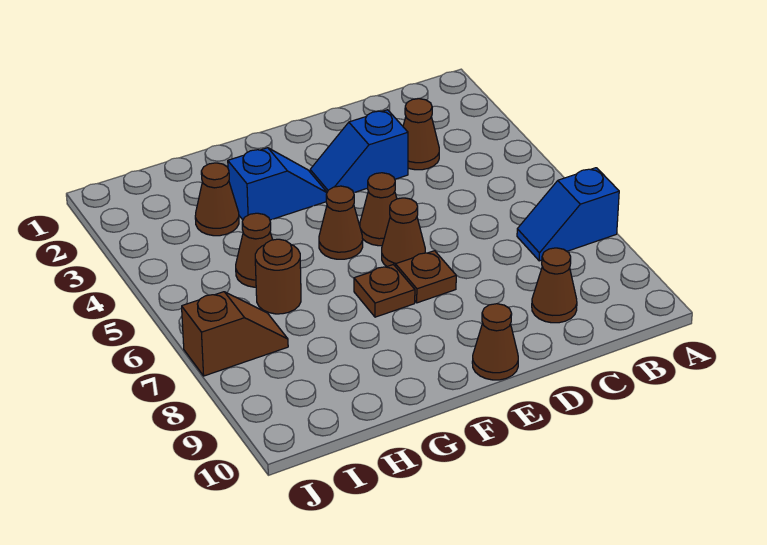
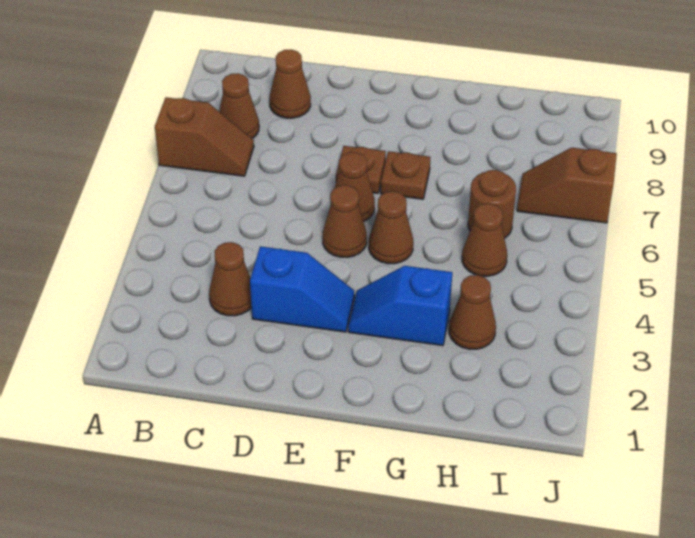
blue 1x2 slope [517,168,619,261] -> brown 1x2 slope [155,97,254,176]
brown 1x1 cone [472,304,518,380] -> brown 1x1 cone moved to [219,73,259,139]

